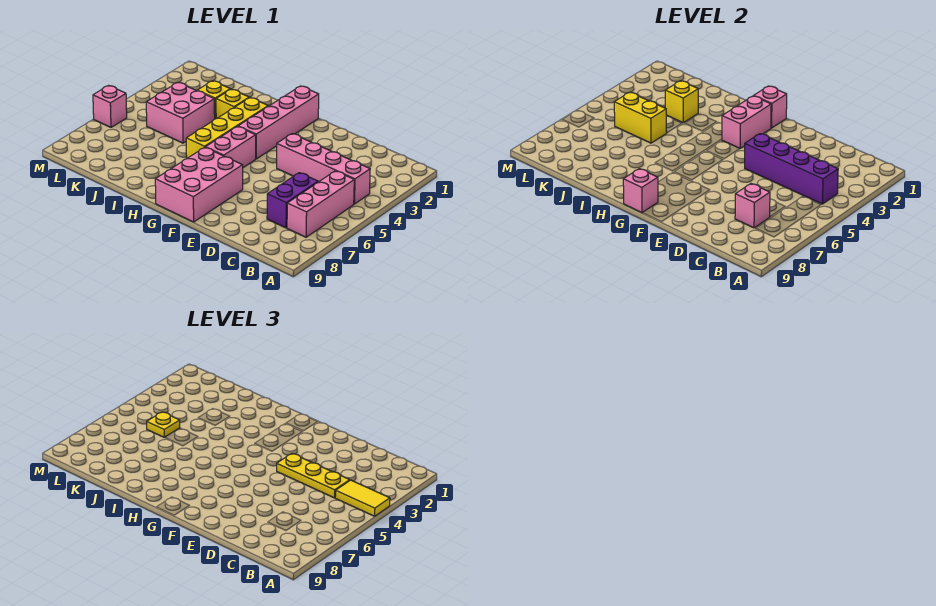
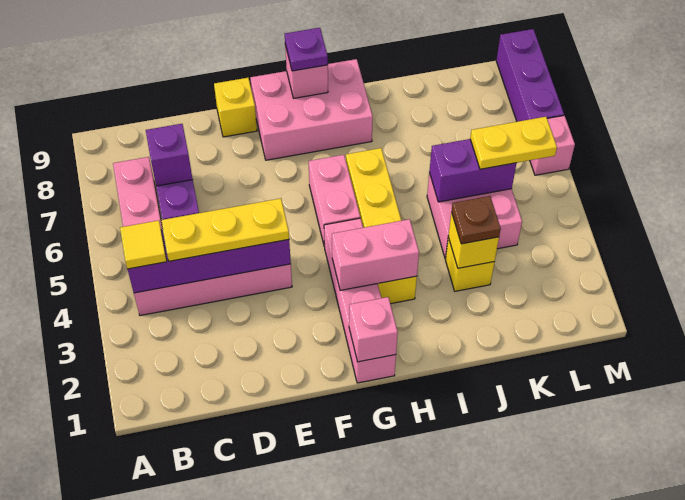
yellow 1x2 tile [335,480,390,516] -> yellow 1x1 tile [120,220,167,269]
pink 1x1 brick [735,184,770,228] -> purple 1x1 brick [146,124,193,186]
pink 2x3 brick [155,147,243,222] -> pink 2x3 brick turned to [250,59,373,160]
pink 1x2 brick [722,96,771,148] -> pink 1x2 brick turned to [332,219,419,290]
none -> purple 1x1 plate [285,28,328,71]
yellow 1x1 brick [216,89,249,119] -> yellow 1x1 brick moved to [214,78,257,137]
none -> brown 1x1 plate [452,196,501,244]
yellow 1x2 brick [614,93,667,143] -> purple 1x2 brick [429,139,517,202]
yellow 1x1 plate [147,412,180,438] -> yellow 1x2 plate [470,117,557,169]
none -> purple 1x3 brick [496,29,564,122]

